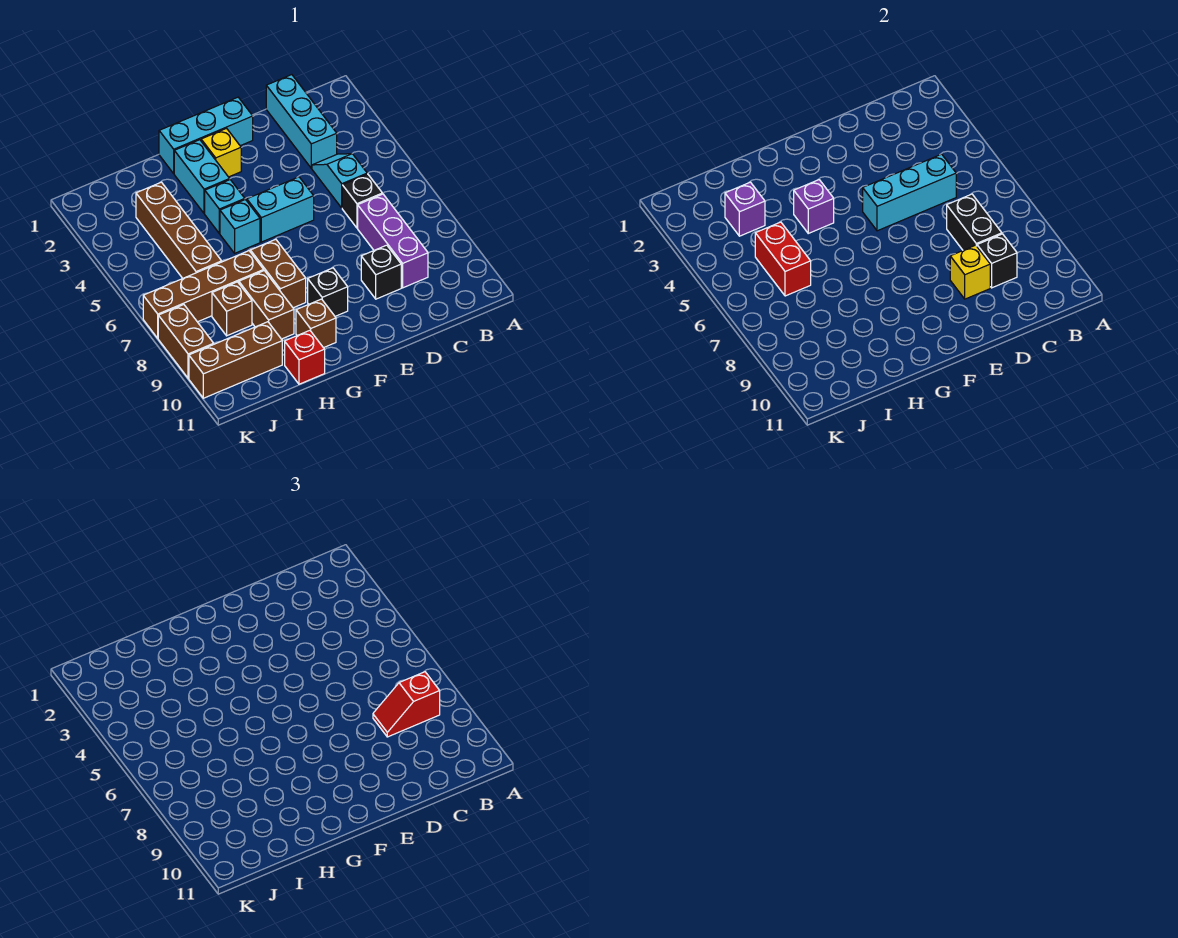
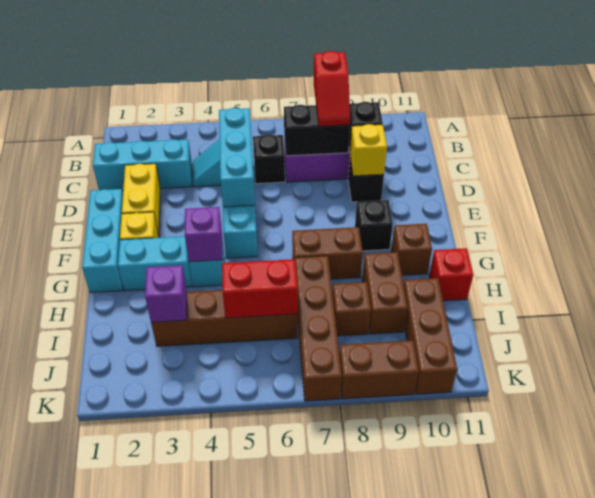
none -> yellow 1x2 brick [122,164,161,236]
cyan 1x1 brick [220,200,260,253] -> none
brown 1x2 brick [239,271,294,339] -> brown 1x2 brick turned to [362,252,408,334]

